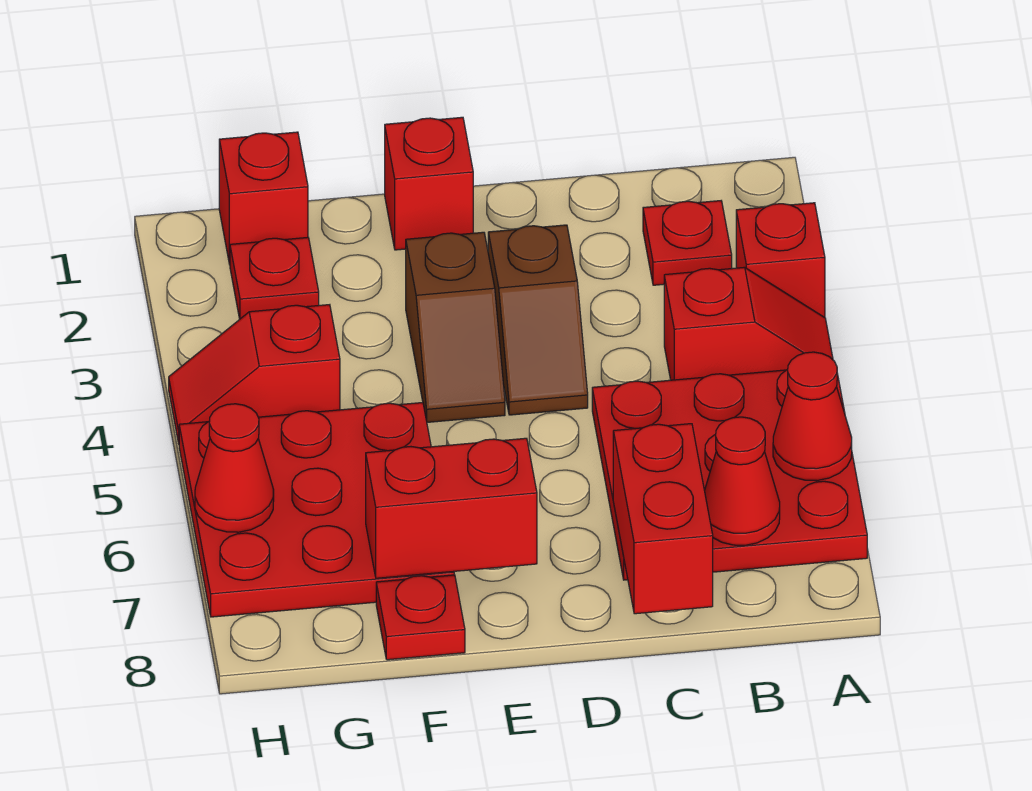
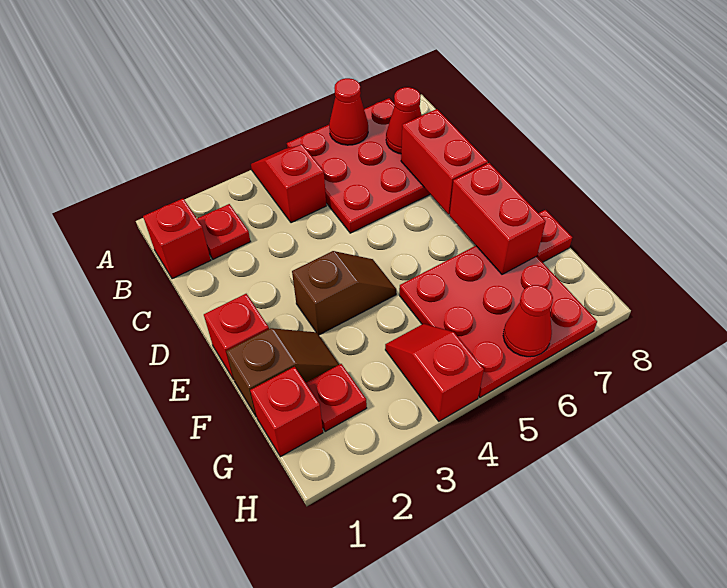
red 1x1 brick [736,203,825,317] -> red 1x1 brick moved to [143,199,211,279]
red 1x2 brick [613,424,713,614] -> red 1x2 brick turned to [401,109,488,214]
brown 1x2 slope [488,225,588,415] -> brown 1x2 slope moved to [226,328,339,417]
red 1x2 slope [169,305,340,443] -> red 1x2 slope turned to [385,324,484,421]

